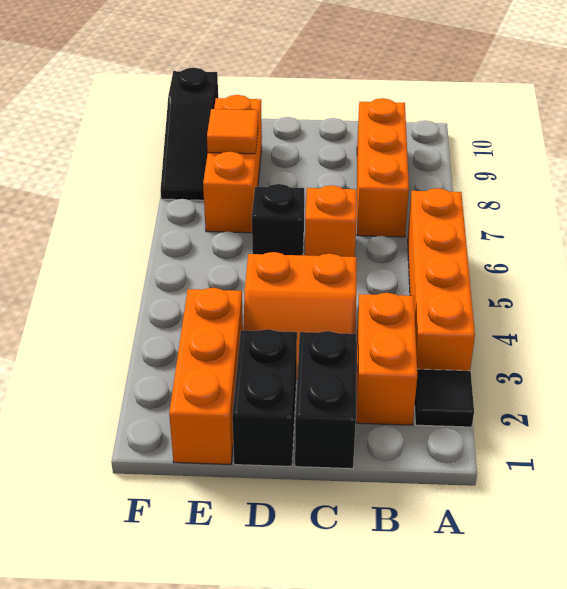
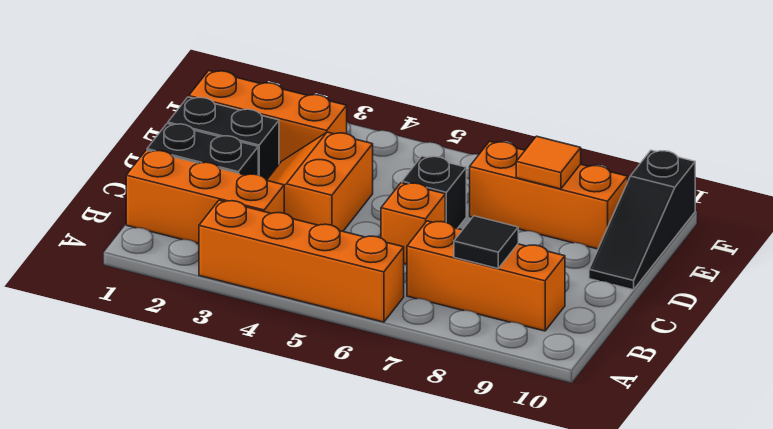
black 1x1 tile [415,369,474,427] -> black 1x1 tile moved to [454,216,518,268]
orange 1x2 brick [356,293,417,425] -> orange 1x3 brick [126,150,284,244]
black 1x3 slope [160,68,218,200] -> black 1x3 slope turned to [589,150,695,290]

